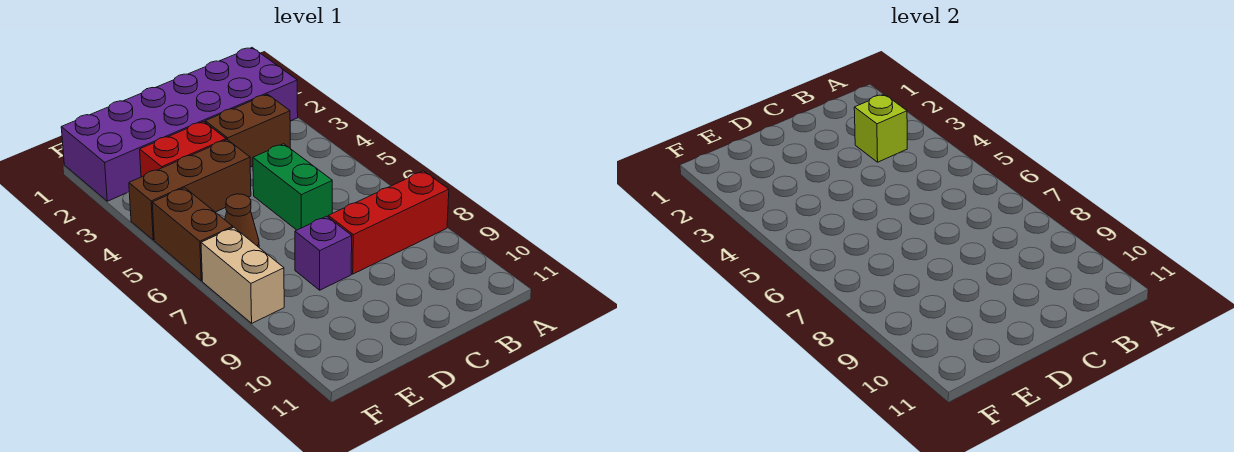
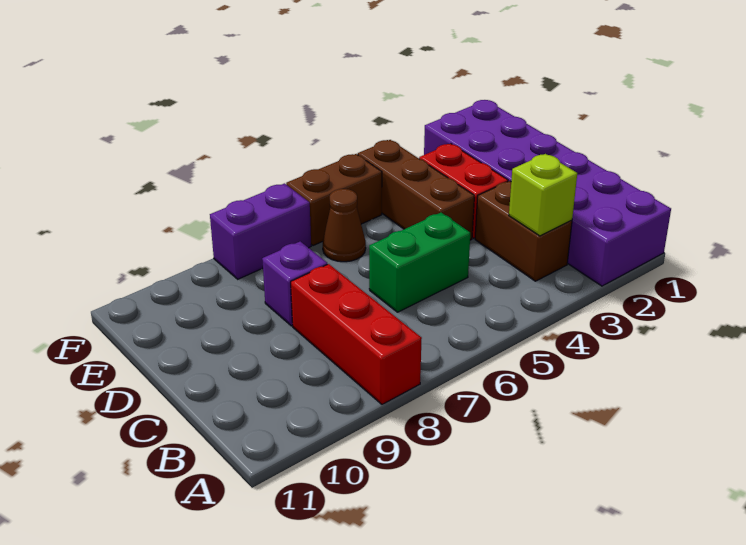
tan 1x2 brick [201,227,284,323] -> purple 1x2 brick [210,183,311,279]

